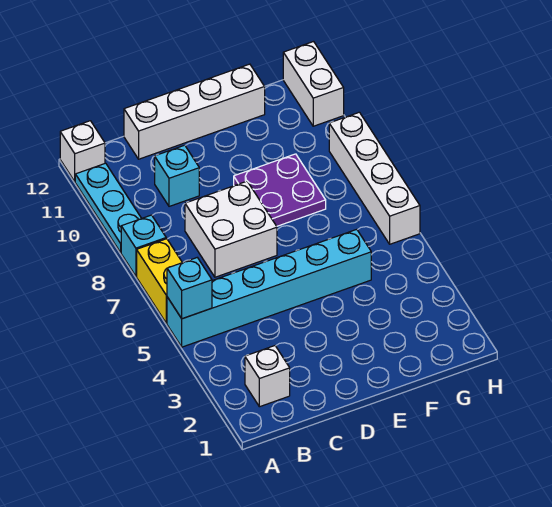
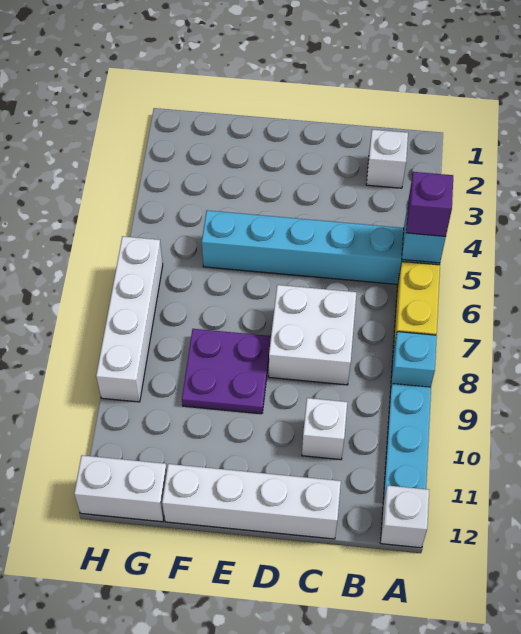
none -> purple 1x1 brick [406,172,453,236]
cyan 1x1 brick [155,145,199,206] -> white 1x1 brick [302,398,347,460]
white 1x2 brick [283,42,344,126] -> white 1x2 brick turned to [74,455,167,522]

